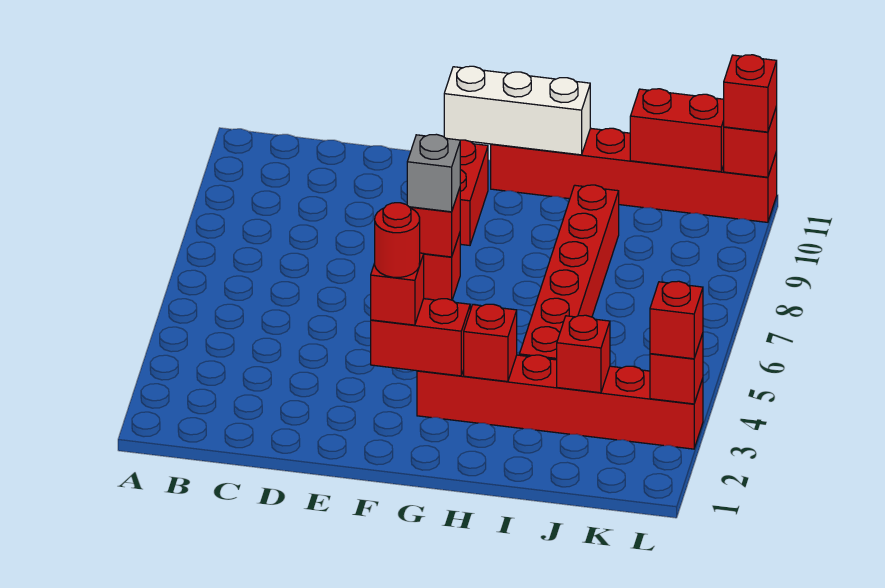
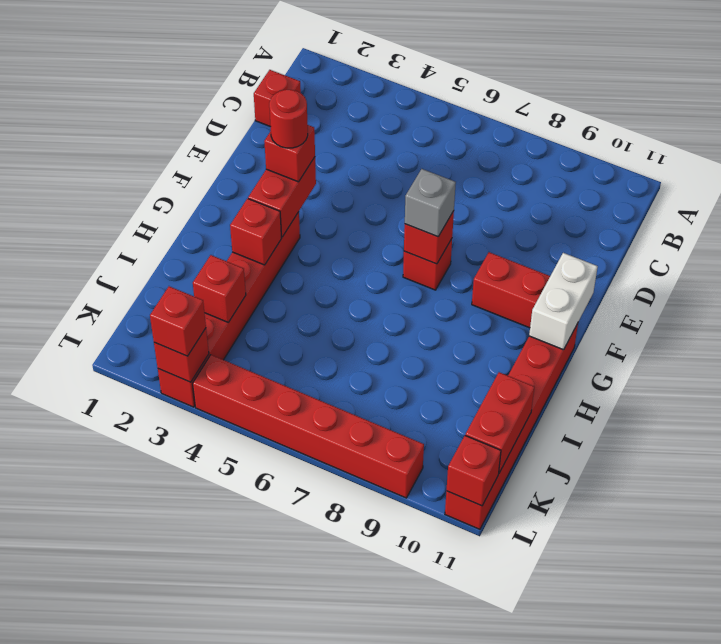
white 1x3 brick [444,66,590,155] -> white 1x2 brick [529,253,598,350]
red 1x6 brick [519,185,619,360] -> red 1x6 brick moved to [193,355,424,498]
red 1x1 brick [724,55,777,132] -> red 1x1 brick moved to [254,70,301,127]

